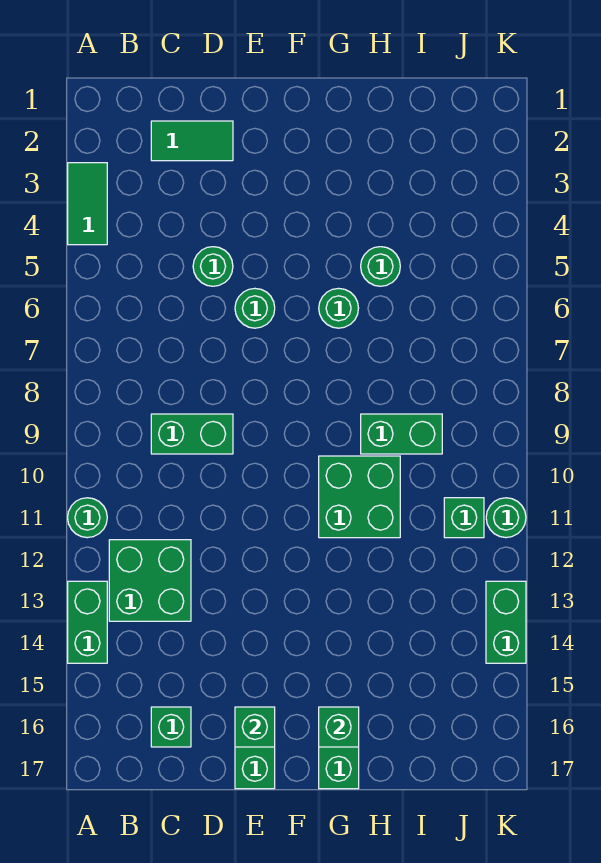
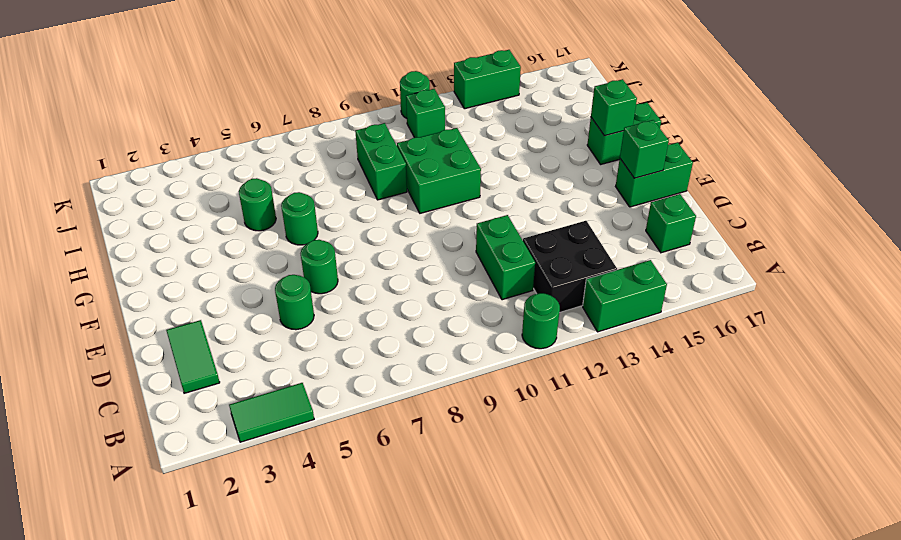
green 2x2 brick [109,540,191,621] -> black 2x2 brick [523,221,617,313]
green 1x2 brick [151,414,233,454] -> green 1x2 brick moved to [476,215,535,300]

